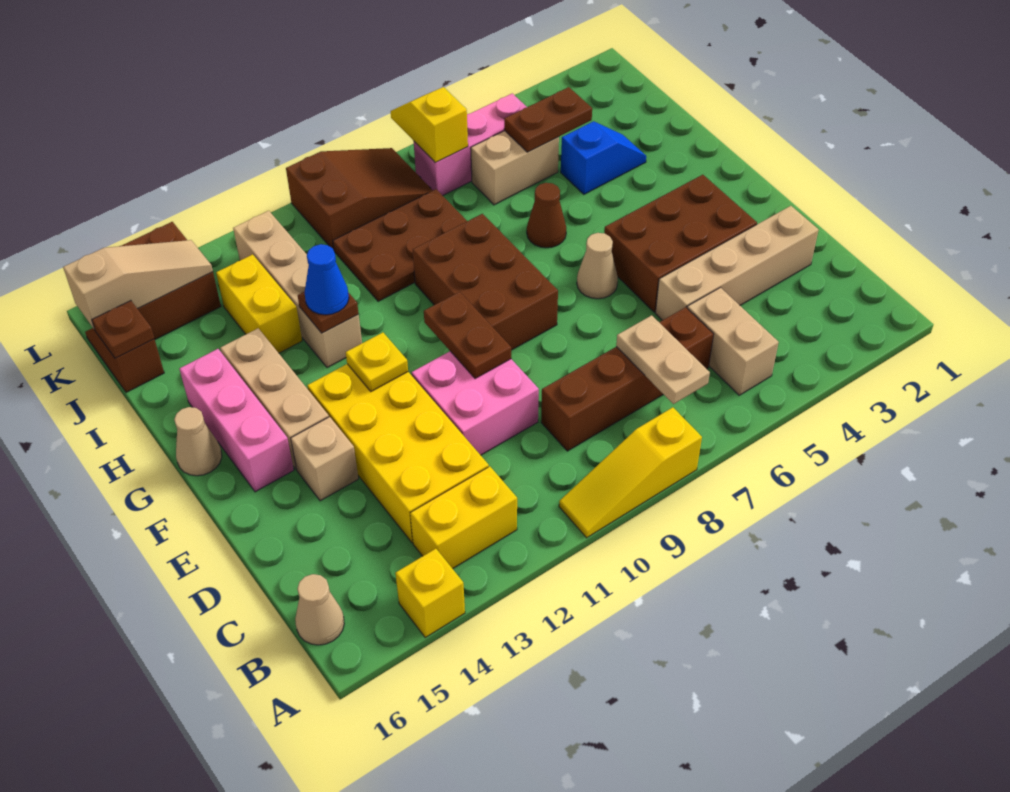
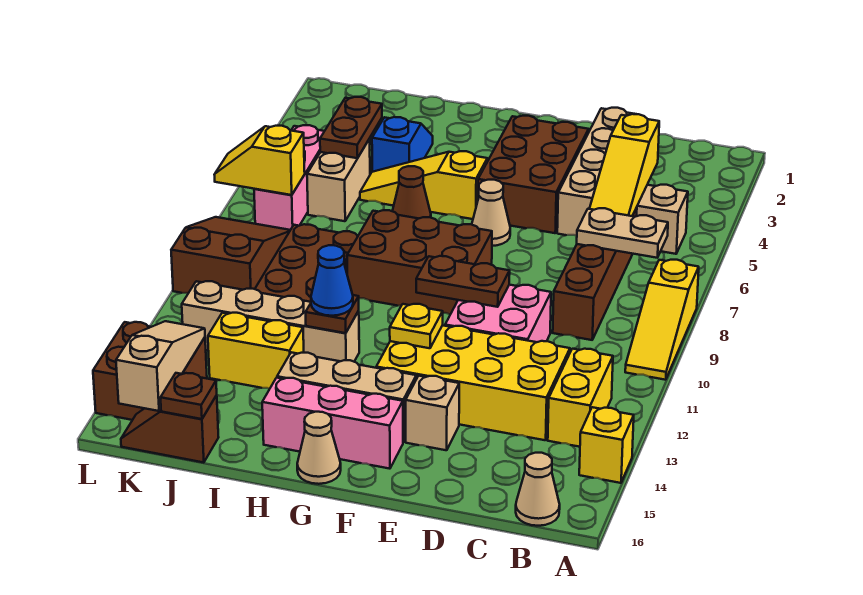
none -> yellow 1x3 slope [589,114,659,216]
none -> yellow 1x3 slope [360,151,487,219]

